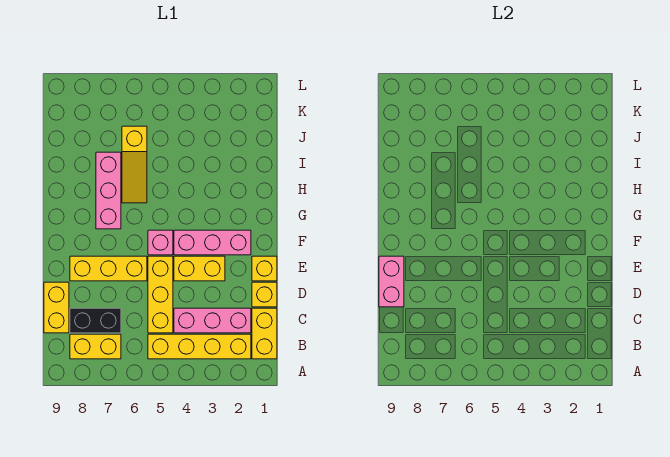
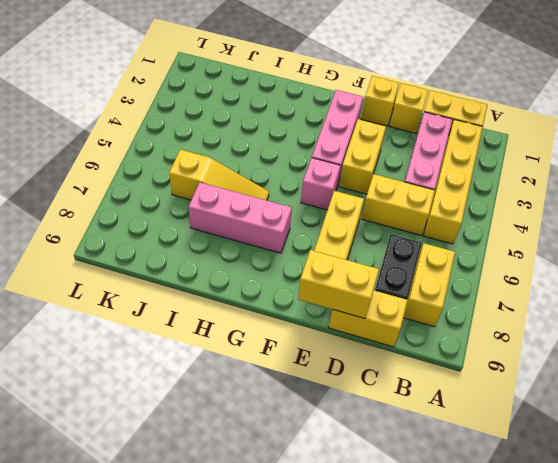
yellow 1x3 brick [148,256,173,333] -> yellow 1x2 brick [362,174,435,236]
pink 1x2 brick [379,256,404,307] -> yellow 1x2 brick [298,250,379,319]

